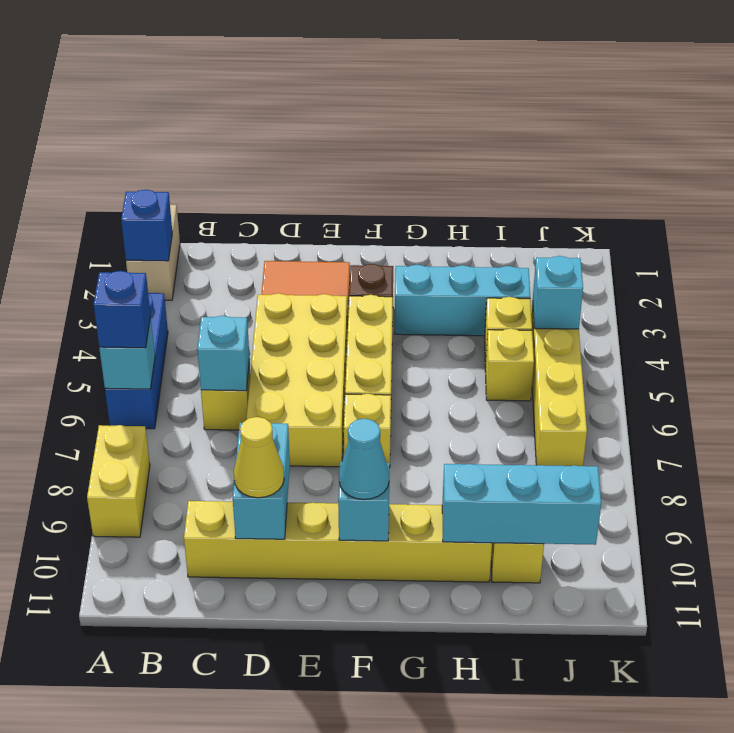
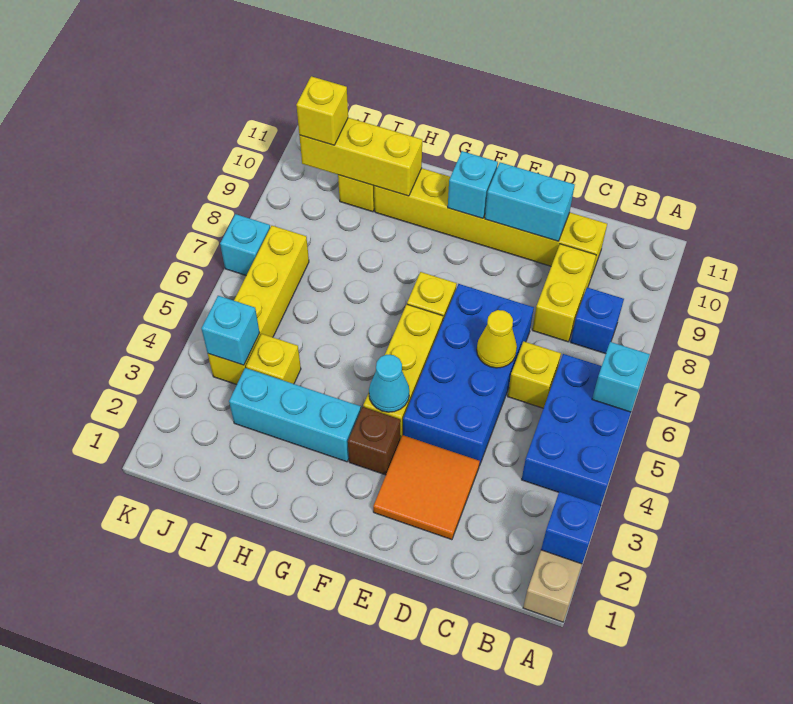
blue 1x3 brick [105,293,168,429] -> blue 2x3 brick [522,354,631,505]
blue 1x1 brick [93,271,151,348] -> blue 1x1 brick moved to [571,288,624,354]
yellow 1x2 brick [87,425,150,537] -> yellow 1x2 brick moved to [532,244,596,342]
cyan 1x1 brick [197,316,250,391] -> cyan 1x1 brick moved to [220,214,270,275]
yellow 2x4 brick [246,293,347,467] -> blue 2x4 brick [403,284,534,466]
cyan 1x2 brick [233,423,290,539] -> cyan 1x2 brick turned to [485,162,575,241]
yellow 1x1 cone [234,417,284,498] -> yellow 1x1 cone moved to [477,310,517,368]
cyan 1x1 cone [339,419,389,499] -> cyan 1x1 cone moved to [369,355,409,412]
cyan 1x3 brick [442,464,601,545] -> yellow 1x3 brick [299,118,422,196]
yellow 1x1 brick [485,329,534,401] -> yellow 1x1 brick moved to [296,76,348,145]

